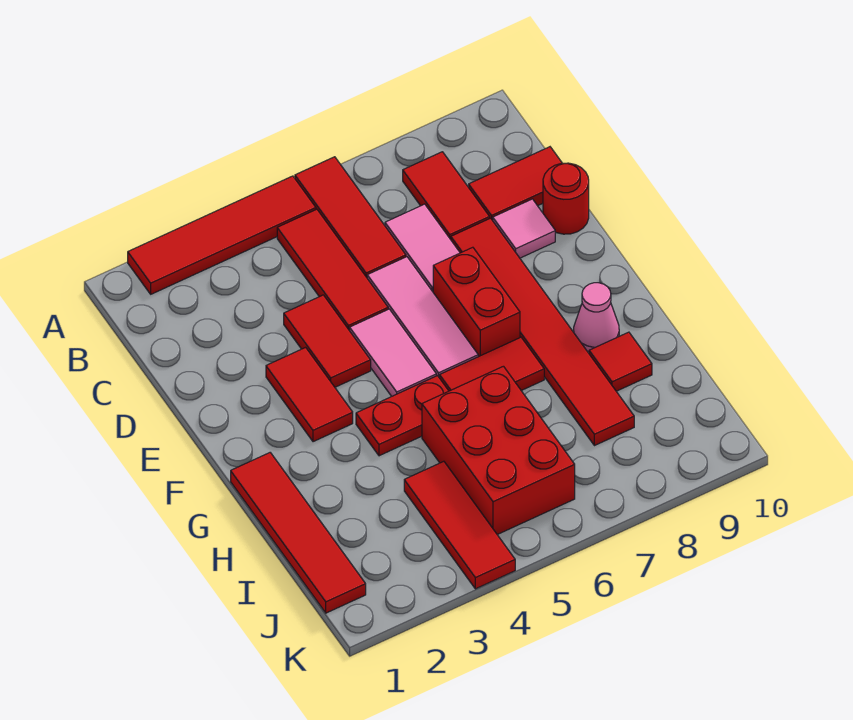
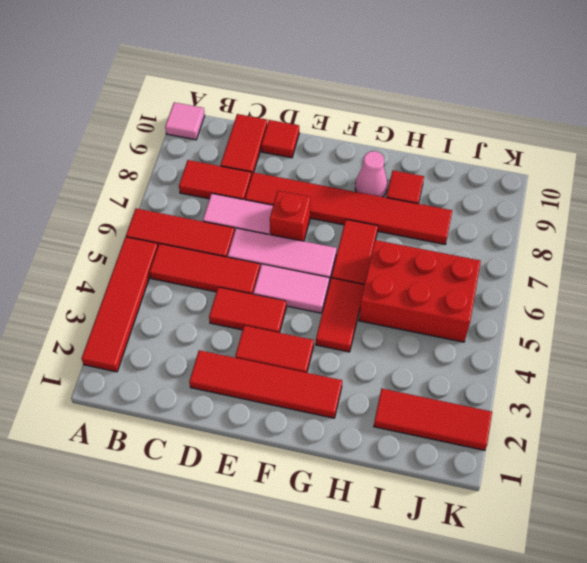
pink 1x1 tile [493,199,555,258] -> pink 1x1 tile moved to [165,102,205,140]
red 1x1 round brick [543,163,589,234] -> red 1x1 tile [261,120,299,158]
red 1x2 brick [433,247,520,357] -> red 1x1 brick [270,191,310,241]
red 1x4 tile [231,453,366,613] -> red 1x4 tile moved to [189,350,342,418]
red 1x2 plate [356,376,448,456] -> red 1x2 tile [316,278,364,352]
red 1x3 tile [404,461,515,589] -> red 1x3 tile moved to [374,389,492,450]

